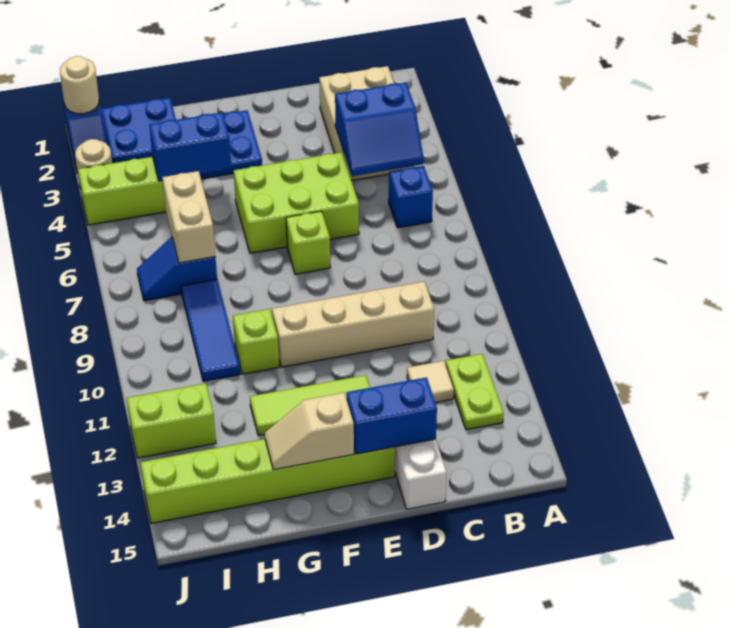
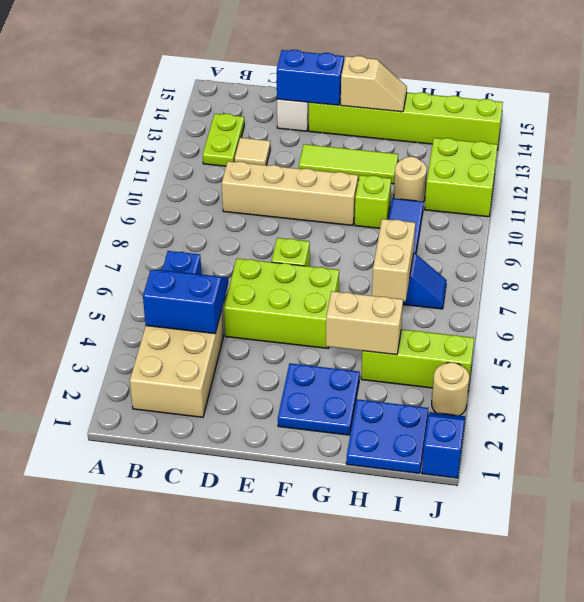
blue 1x2 brick [149,112,231,181] -> tan 1x2 brick [326,291,403,355]
lime 1x2 brick [127,384,216,458] -> lime 2x2 brick [425,138,498,217]
tan 1x1 round brick [60,56,99,114] -> tan 1x1 round brick moved to [394,157,427,202]

